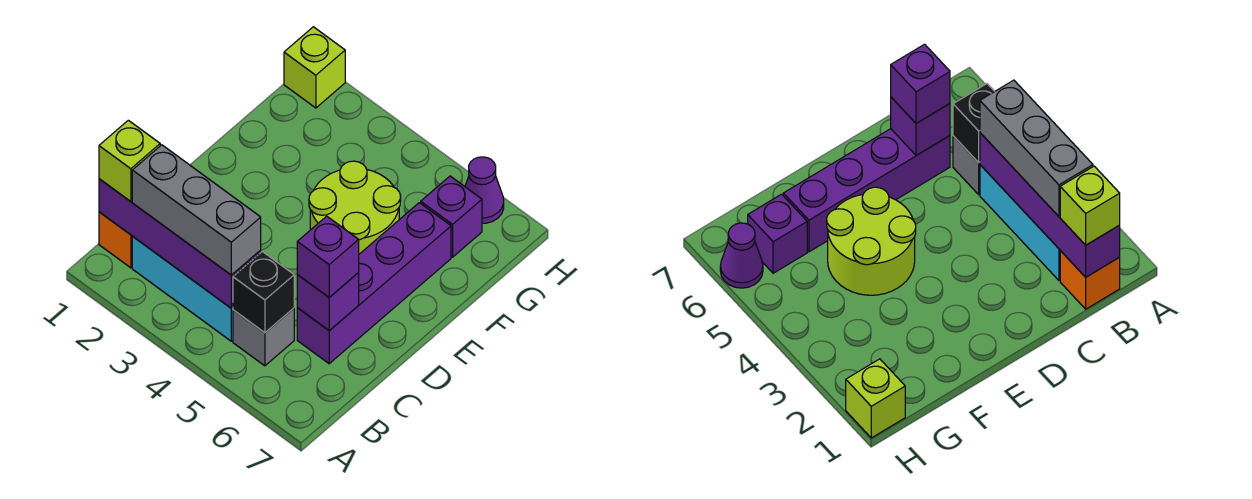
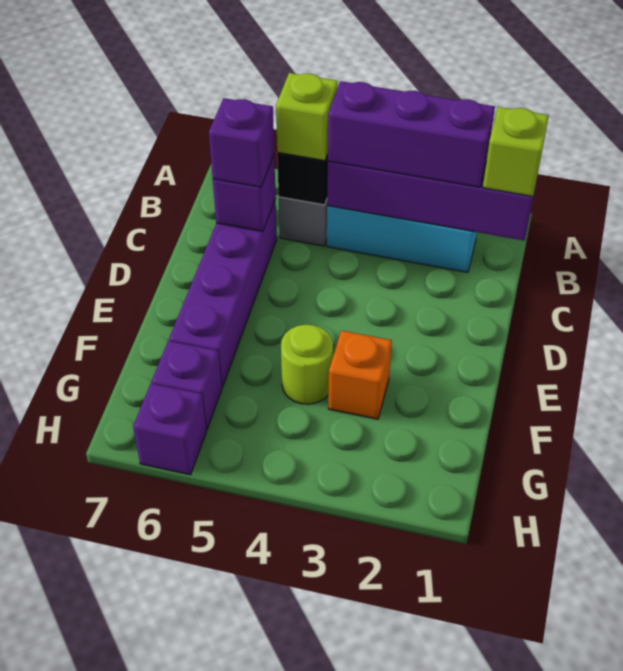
orange 1x1 brick [99,212,133,268] -> orange 1x1 brick moved to [328,331,392,419]
grey 1x3 brick [132,145,261,275] -> purple 1x3 brick [328,81,495,187]
lime 2x2 round brick [309,161,401,254] -> lime 1x1 round brick [281,325,333,404]
lime 1x1 brick [284,27,345,108] -> lime 1x1 brick moved to [276,73,338,161]
purple 1x1 cone [465,157,504,223] -> purple 1x1 brick [133,384,206,475]

